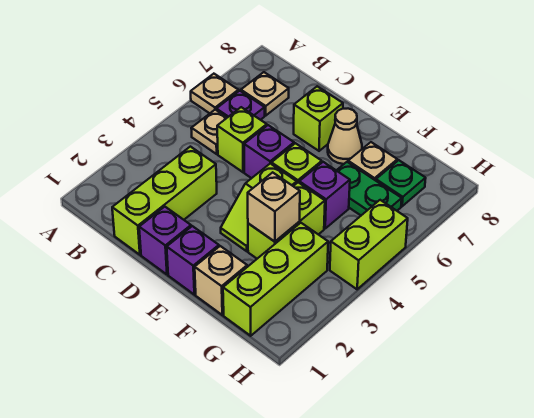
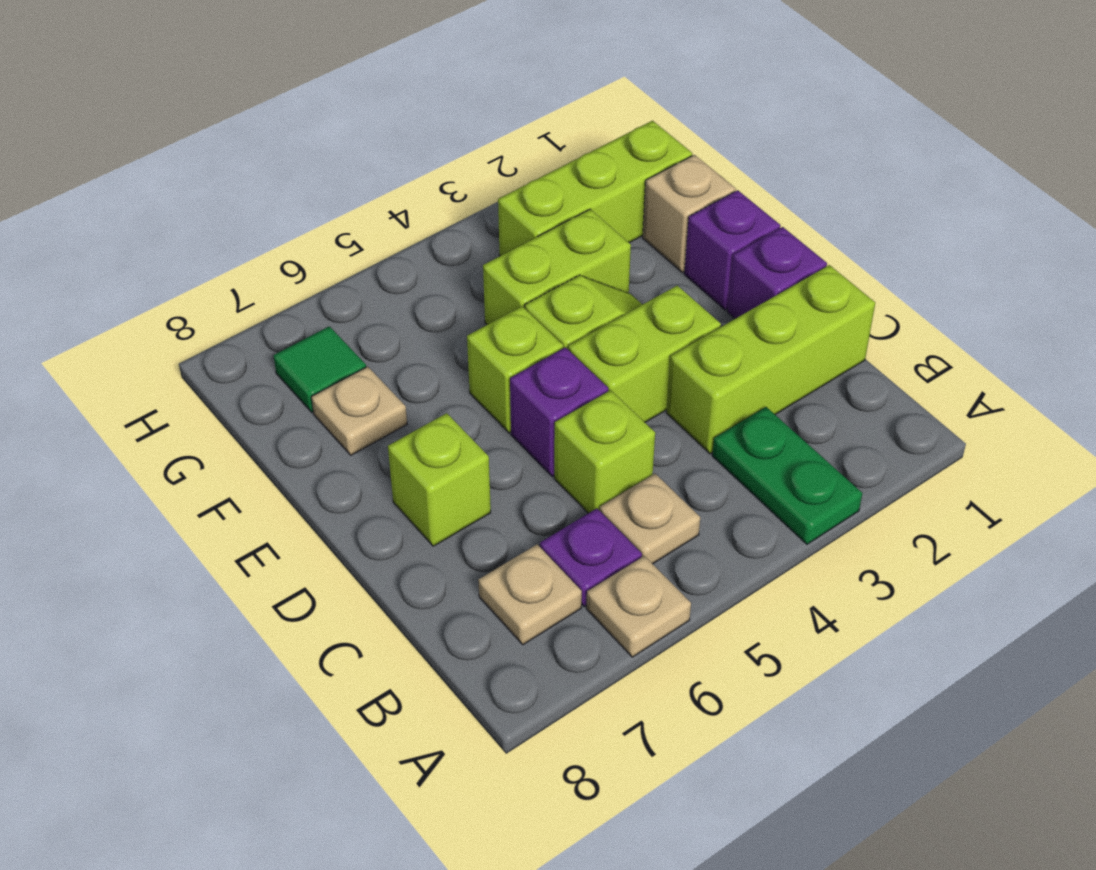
tan 1x1 cone [328,109,362,164] -> none
tan 1x1 brick [248,172,300,242] -> none
purple 1x1 brick [299,162,350,228] -> none
green 1x2 plate [336,162,402,215] -> green 1x2 plate moved to [712,407,862,544]
green 1x1 plate [376,160,426,206] -> green 1x1 tile [273,326,366,413]
lime 1x2 brick [330,200,408,289] -> lime 1x2 brick moved to [568,285,721,422]

